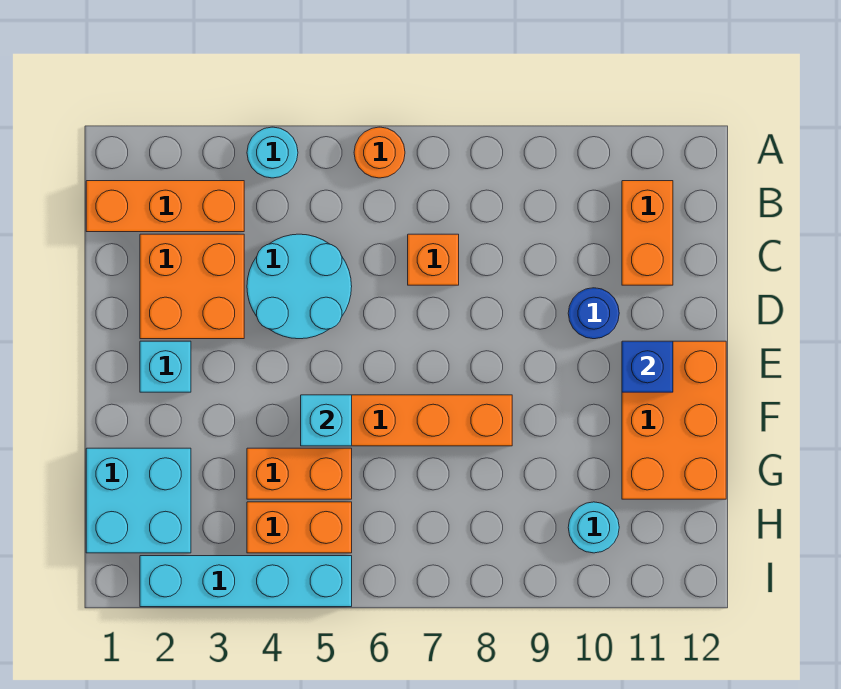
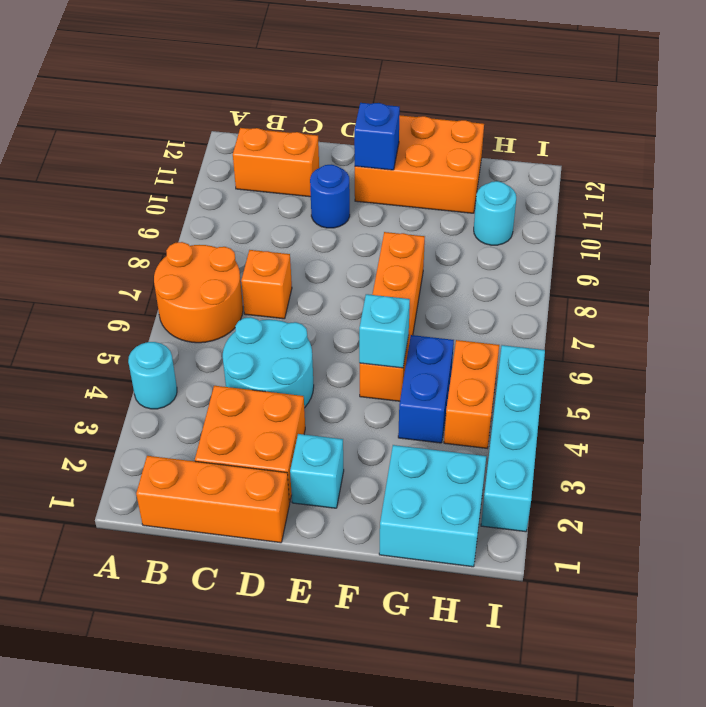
orange 1x1 round brick [354,127,405,178] -> orange 2x2 round brick [154,242,243,343]
orange 1x3 brick [86,181,244,232] -> orange 1x3 brick turned to [136,456,290,543]
orange 1x2 brick [247,448,352,499] -> blue 1x2 brick [398,335,454,443]

